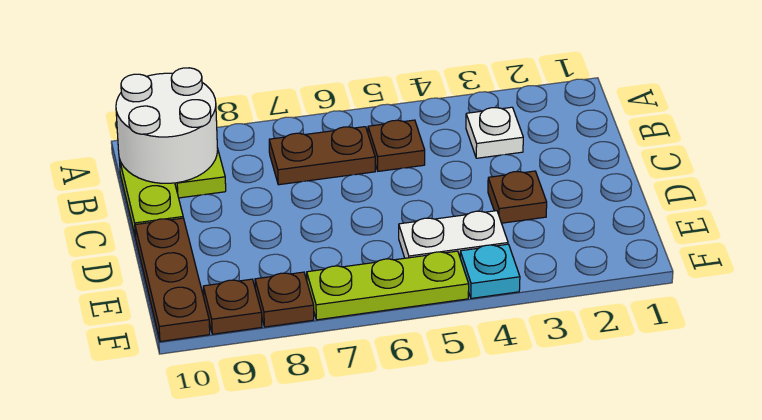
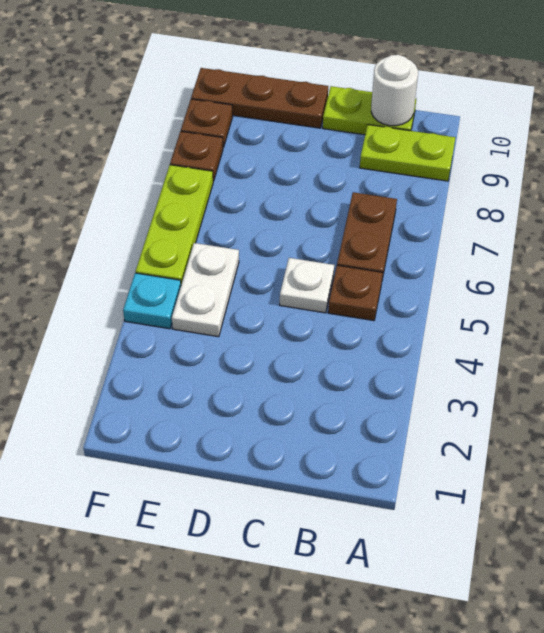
white 2x2 round brick [116,68,218,183] -> white 1x1 round brick [371,55,418,126]
white 1x1 plate [466,107,523,158] -> white 1x1 plate moved to [280,258,334,313]
brown 1x1 plate [488,171,547,223] -> none

